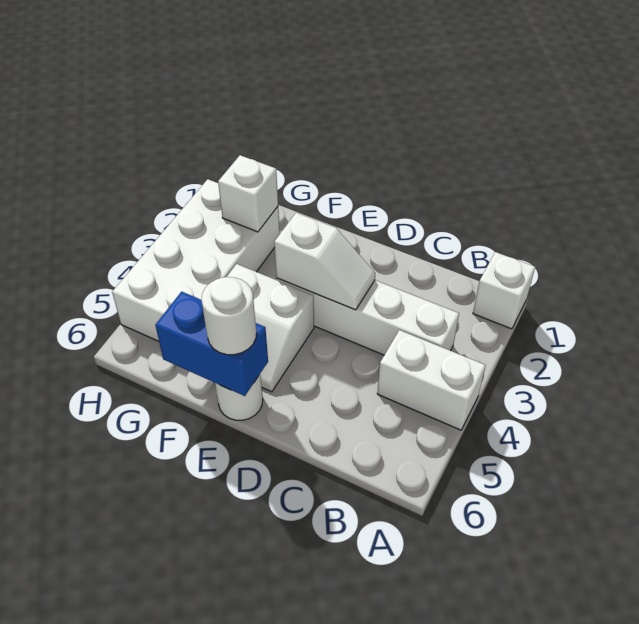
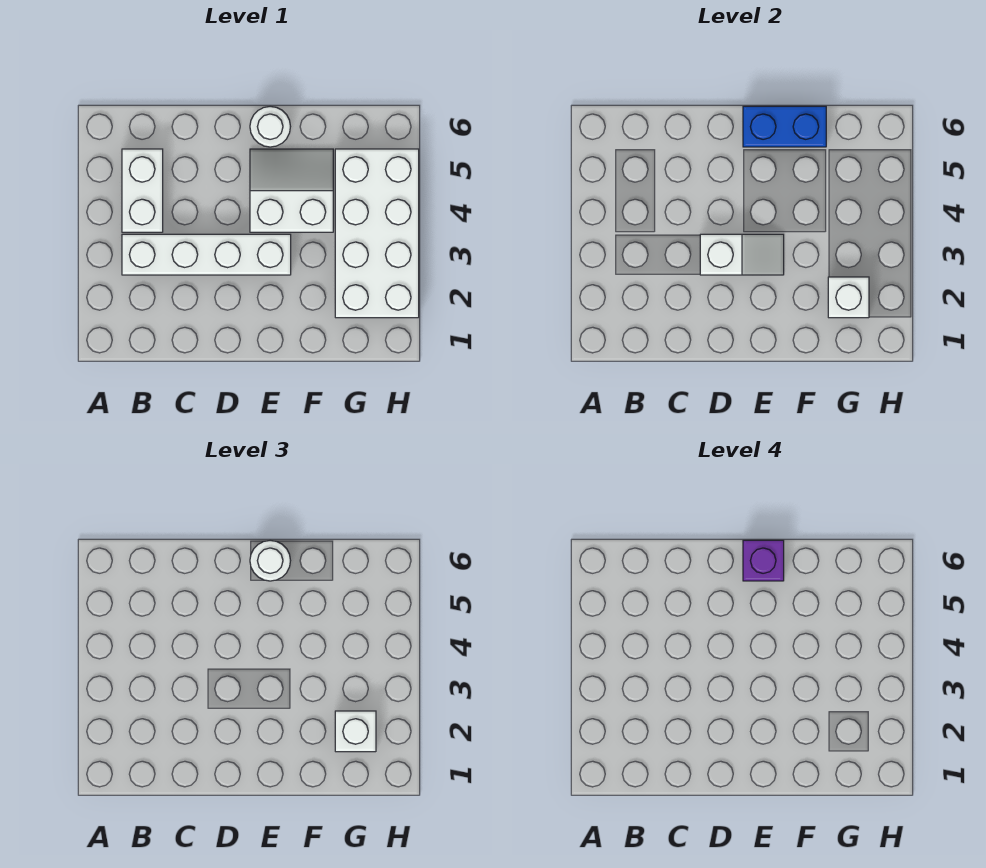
white 1x1 brick [473,252,535,329] -> white 1x1 brick moved to [335,711,376,752]
white 1x2 brick [377,330,486,430] -> white 1x2 brick turned to [122,149,163,232]
white 1x2 slope [274,213,375,310] -> white 1x2 slope turned to [700,234,784,275]
none -> purple 1x1 brick [743,540,784,581]

